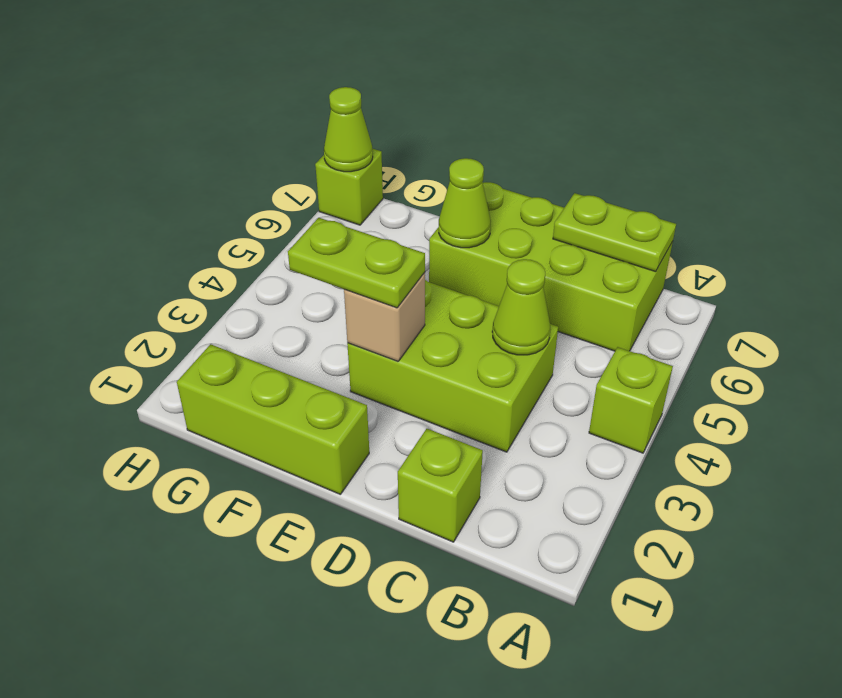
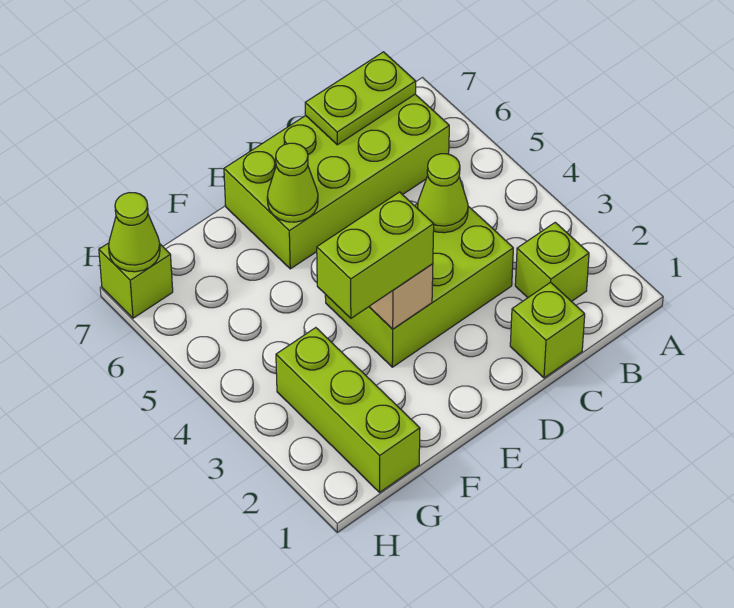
lime 1x1 brick [589,347,673,453] -> lime 1x1 brick moved to [515,222,589,302]
lime 1x3 brick [177,344,369,494] -> lime 1x3 brick turned to [276,328,420,493]
lime 1x2 plate [288,218,425,308] -> lime 1x2 brick [317,192,434,318]

